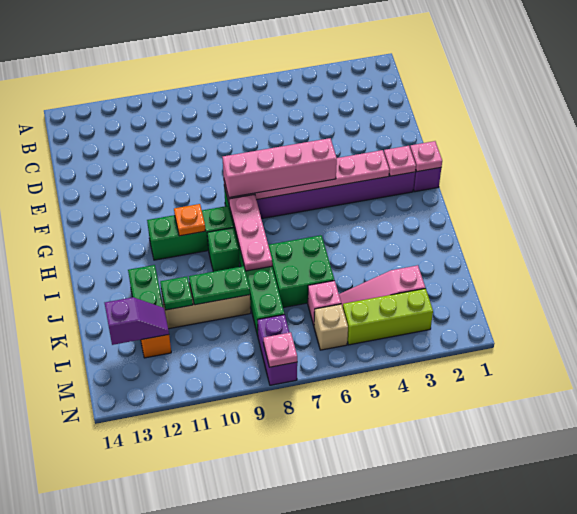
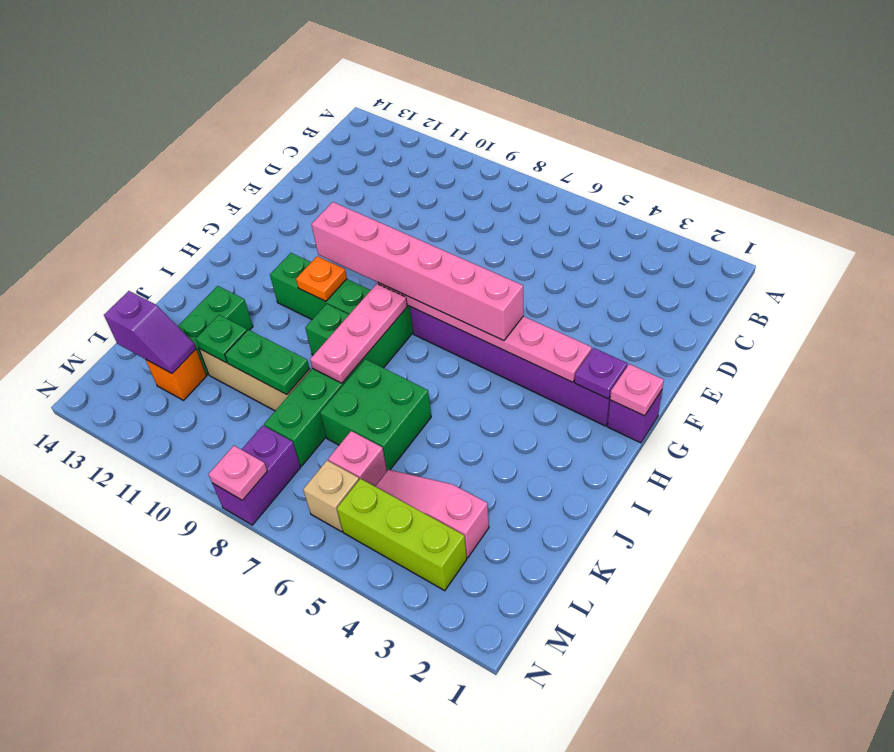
pink 1x1 plate [384,146,416,176] -> purple 1x1 plate [575,348,627,399]
pink 1x4 brick [222,138,337,198] -> pink 1x6 brick [311,202,523,341]

